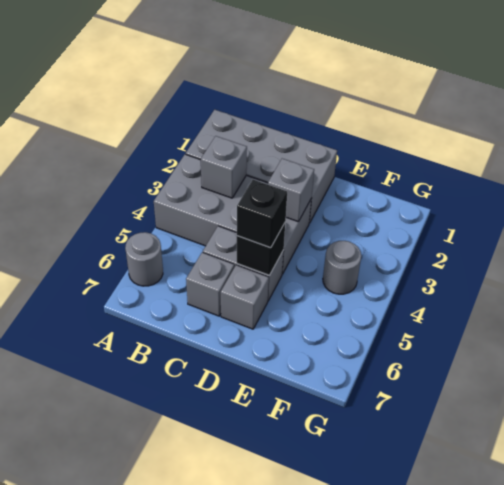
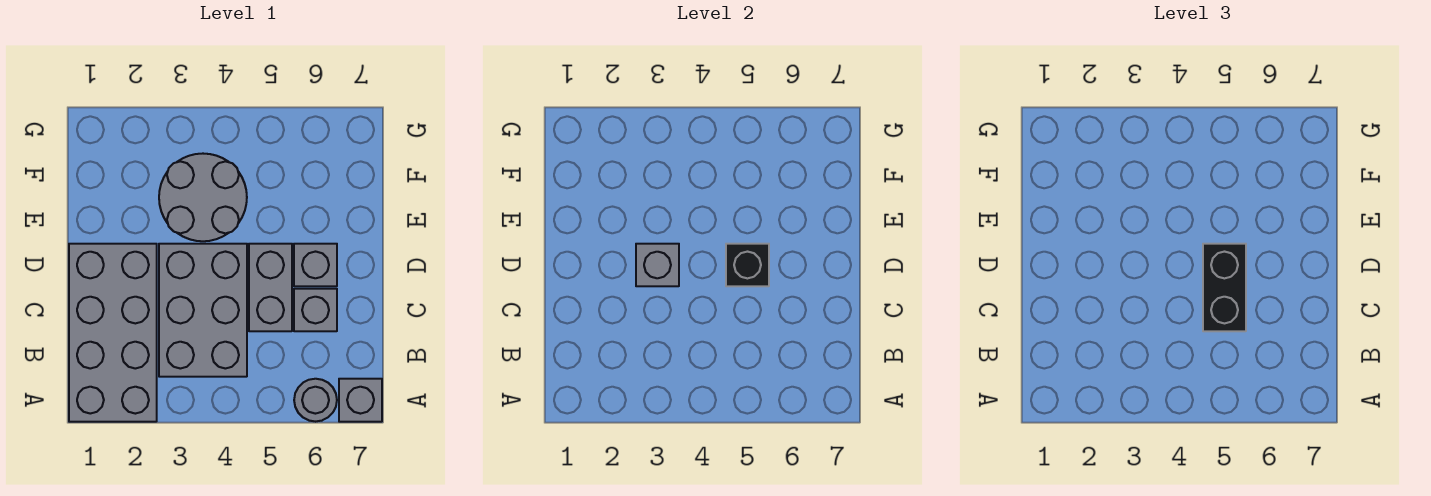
grey 2x4 brick [154,154,311,274] -> grey 2x3 brick [159,244,247,377]
grey 1x1 brick [201,136,247,198] -> grey 1x1 brick moved to [339,379,382,422]
black 1x1 brick [237,180,287,248] -> black 1x2 brick [1203,244,1246,331]
grey 1x1 round brick [323,241,361,294] -> grey 2x2 round brick [159,154,247,241]

